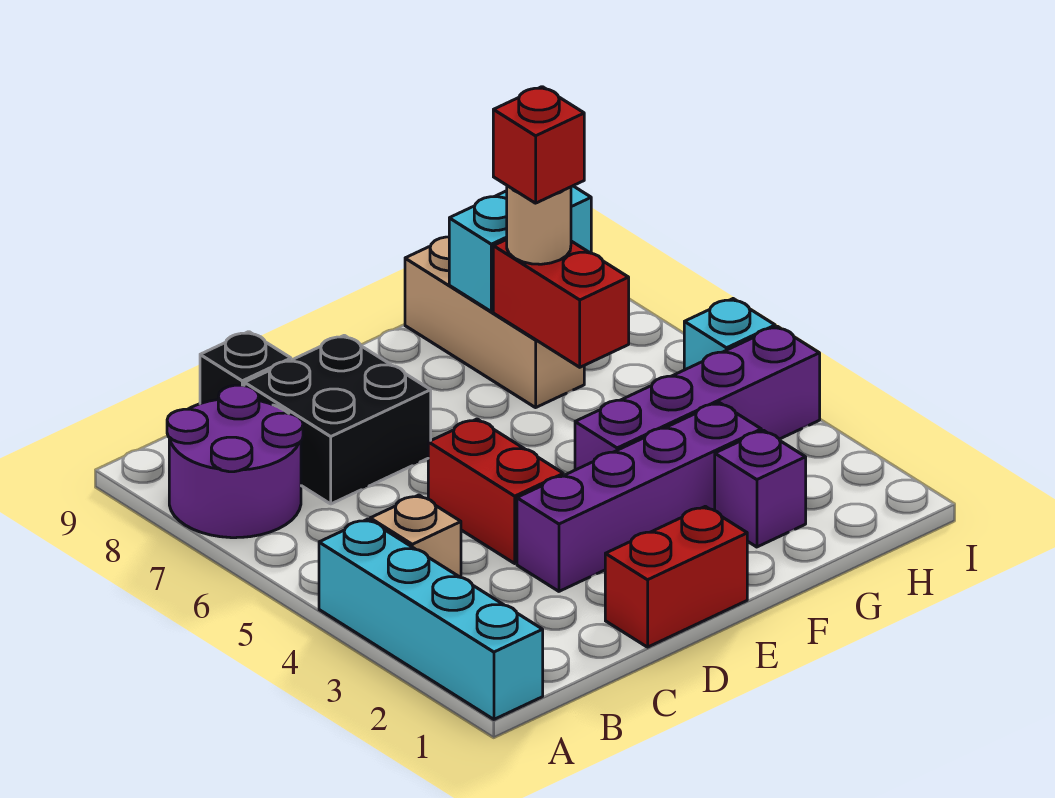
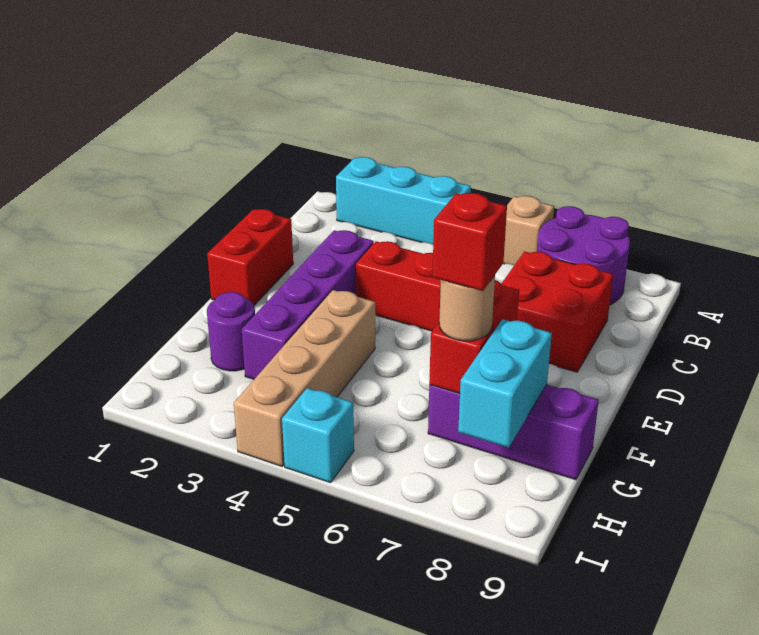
cyan 1x4 brick [319,519,543,719] -> cyan 1x3 brick [336,157,471,244]
tan 1x1 brick [370,495,461,577] -> tan 1x1 brick moved to [503,196,554,265]
black 2x2 brick [244,335,431,504] -> red 2x2 brick [501,251,613,372]
black 1x1 brick [200,332,291,404] -> none
purple 1x4 brick [575,326,820,470] -> tan 1x4 brick [234,290,375,466]
purple 1x1 brick [715,430,806,547] -> purple 1x1 round brick [207,292,255,371]
red 1x2 brick [493,240,629,367] -> red 1x2 brick turned to [429,280,519,394]
tan 1x3 brick [405,237,584,408] -> purple 1x3 brick [428,385,599,480]

